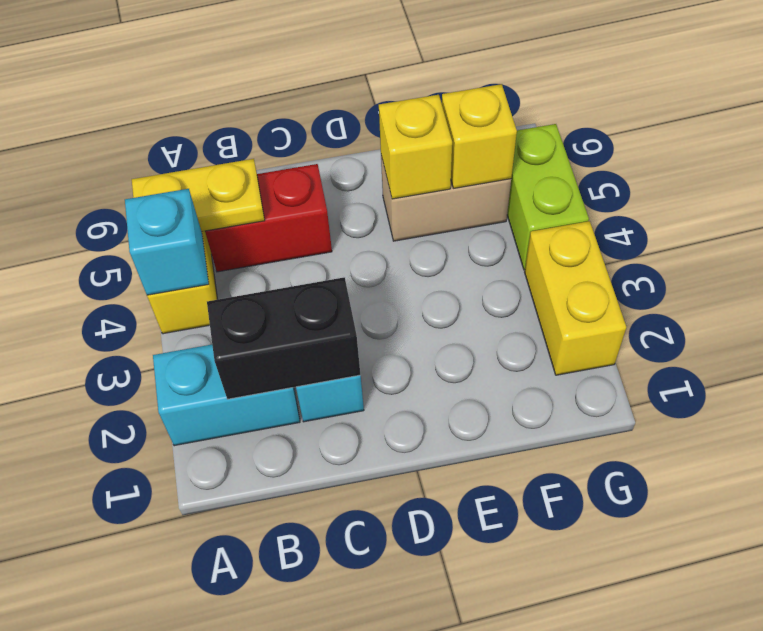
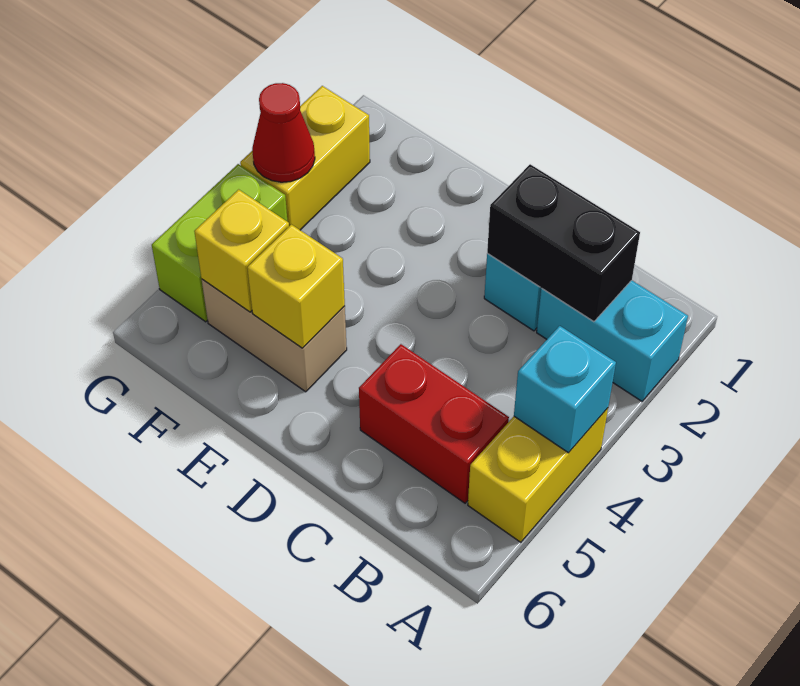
yellow 1x2 plate [132,159,265,232] -> none
none -> red 1x1 cone [252,83,315,182]

